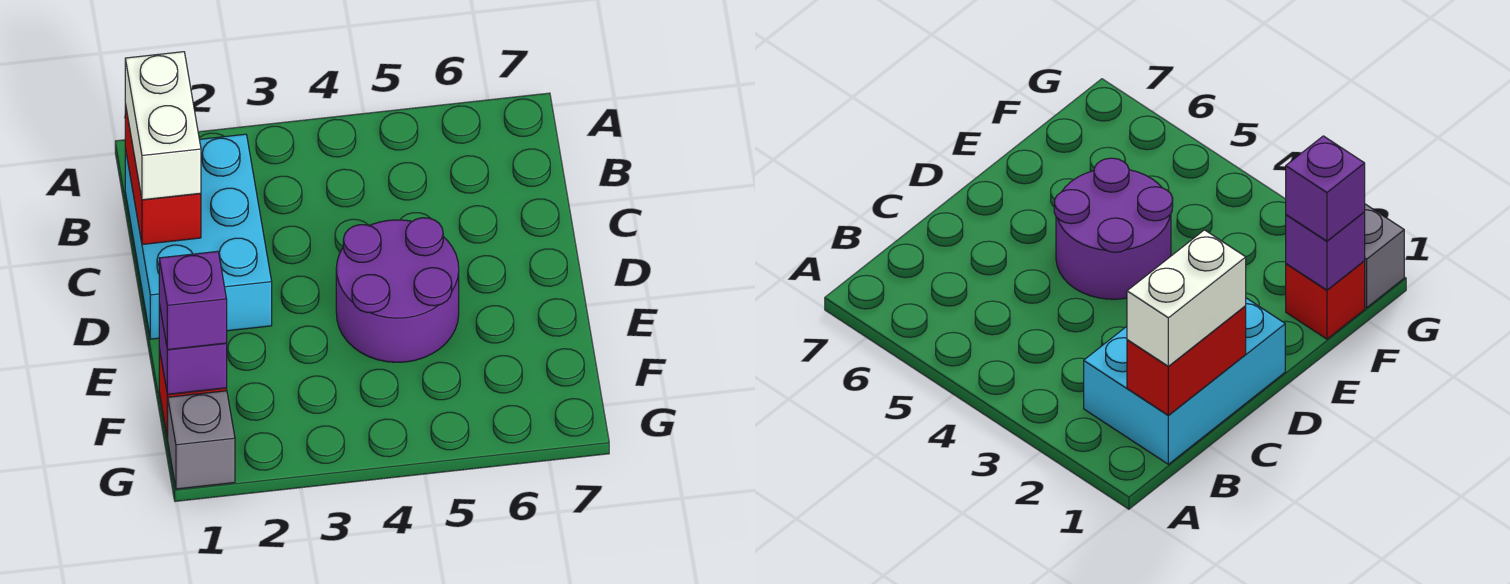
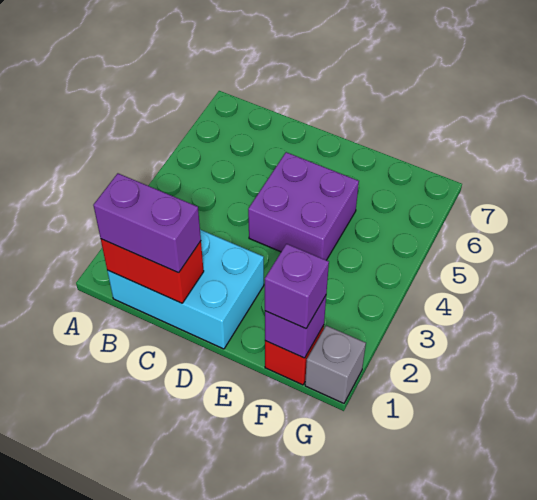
white 1x2 brick [125,52,201,200] -> purple 1x2 brick [93,173,201,273]
purple 2x2 round brick [336,218,459,362] -> purple 2x2 brick [248,152,359,260]

